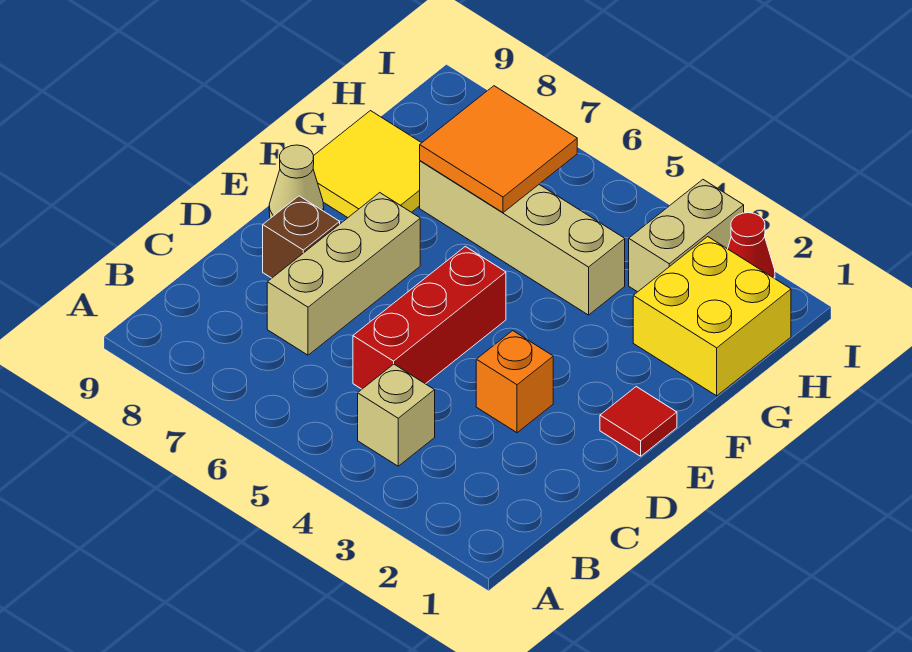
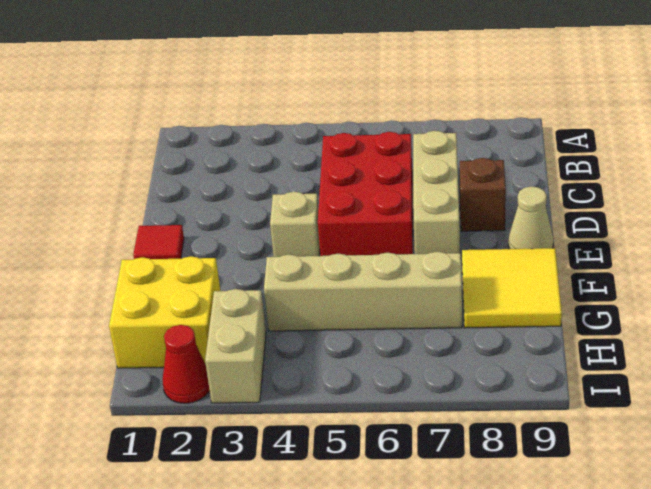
tan 1x1 brick [358,364,435,466] -> tan 1x1 brick moved to [270,192,320,257]
red 1x3 brick [353,246,506,389] -> red 2x3 brick [318,132,413,256]
orange 1x1 brick [476,331,553,433] -> none
orange 2x2 tile [420,86,577,213] -> none

